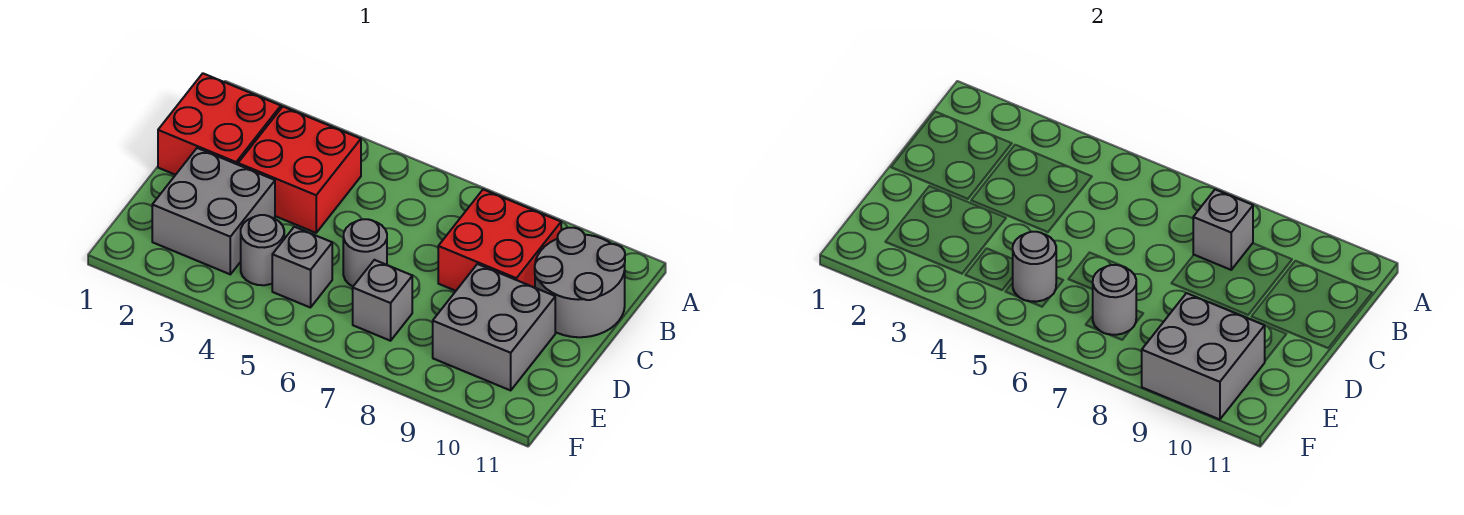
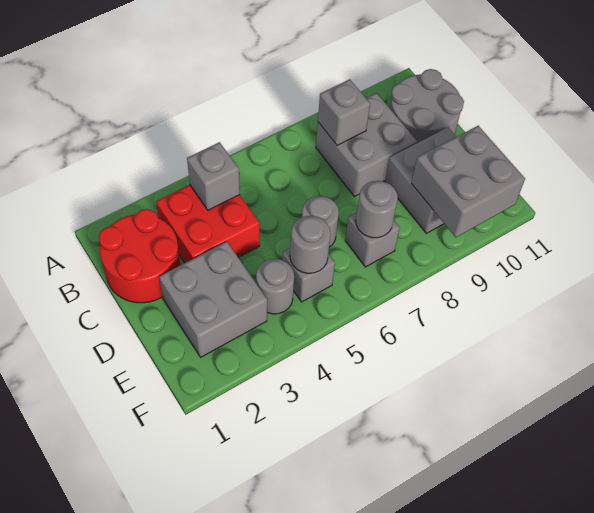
red 2x2 brick [158,74,281,175] -> red 2x2 round brick [99,209,180,303]
none -> grey 1x1 brick [187,142,240,210]
red 2x2 brick [438,189,561,291] -> grey 2x2 brick [316,93,417,197]

